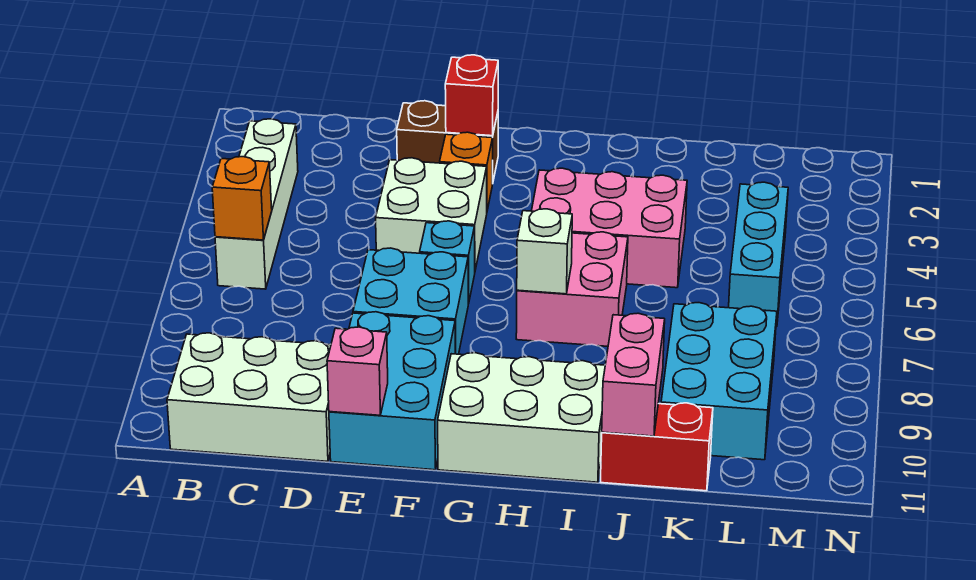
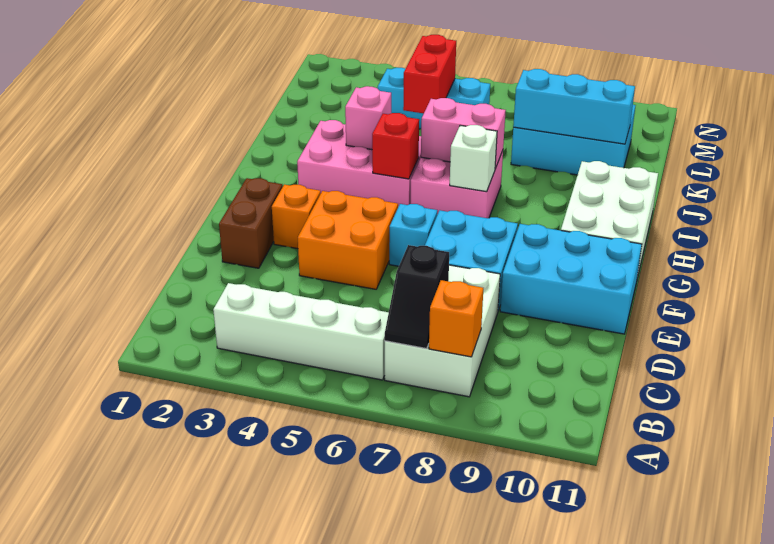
orange 1x1 brick [212,157,272,240] -> orange 1x1 brick moved to [429,280,483,357]
none -> black 1x2 slope [385,245,449,349]
white 2x3 brick [167,333,331,461] -> white 2x3 brick moved to [385,265,500,397]
white 2x2 brick [376,158,487,270] -> orange 2x2 brick [298,191,398,289]
pink 1x1 brick [327,327,388,415] -> pink 1x1 brick moved to [345,86,391,150]
red 1x1 brick [445,55,498,136] -> red 1x1 brick moved to [372,113,419,179]
pink 2x3 brick [532,168,687,288] -> pink 2x3 brick turned to [297,120,421,207]
pink 1x2 brick [602,313,665,436] -> pink 1x2 brick moved to [421,98,506,169]
red 1x2 brick [601,403,713,491] -> red 1x2 brick moved to [403,35,456,113]
none -> cyan 1x3 brick [513,69,635,144]

